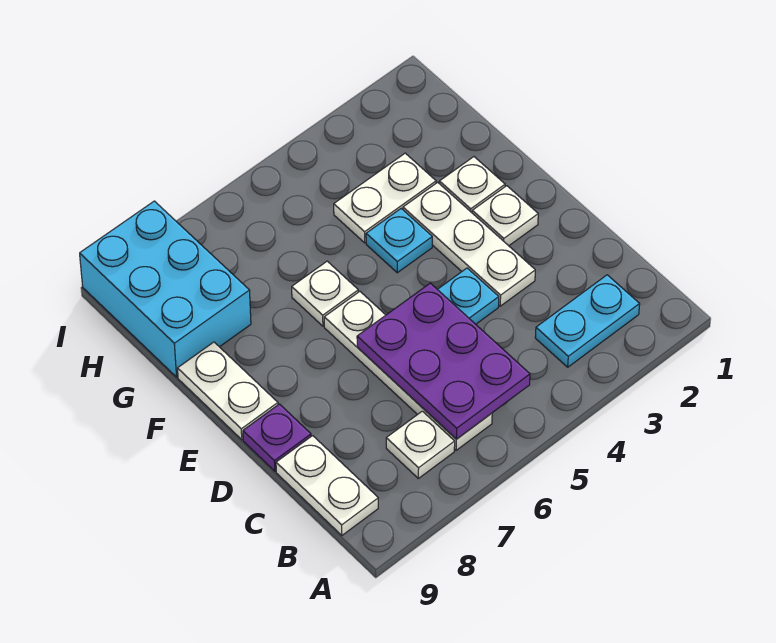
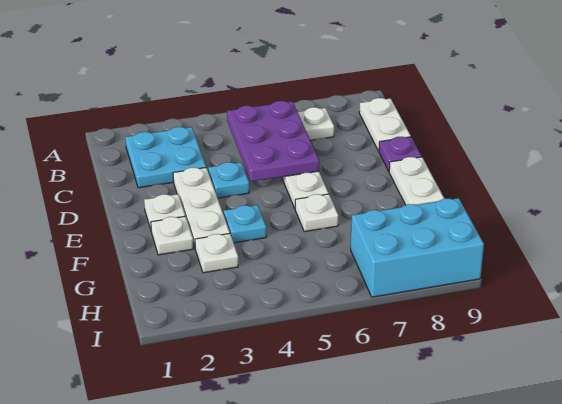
cyan 1x2 plate [535,275,640,367] -> cyan 2x2 plate [125,127,206,188]
white 1x2 plate [334,153,436,243] -> white 1x1 plate [195,233,238,273]
cyan 2x3 brick [80,201,251,377] -> cyan 2x3 brick turned to [351,198,484,297]

